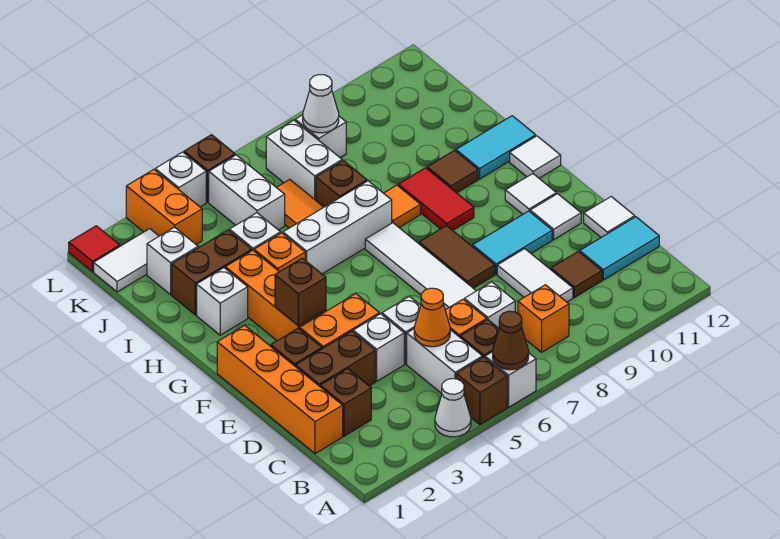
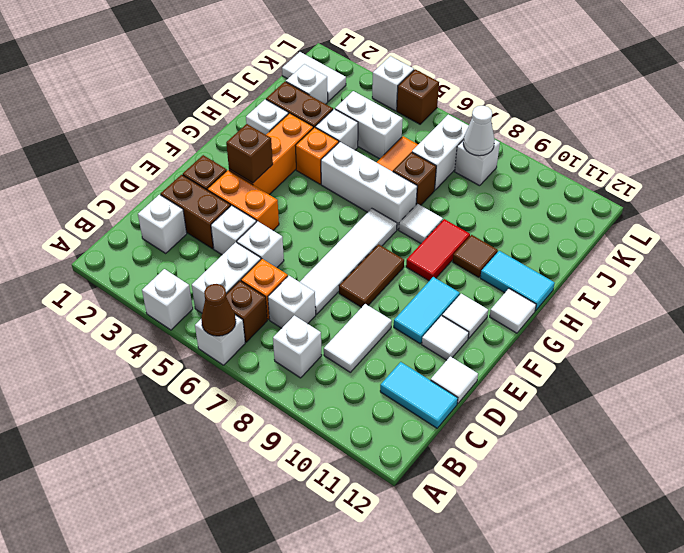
white 1x1 cone [435,379,471,437] -> white 1x1 brick [142,269,193,330]
brown 1x1 brick [456,357,507,425] -> none
orange 1x1 brick [518,285,569,352] -> white 1x1 brick [273,315,322,378]
orange 1x4 brick [217,325,343,454] -> none
brown 1x1 brick [320,369,371,436] -> white 1x1 brick [138,195,187,253]
orange 1x1 cone [414,288,450,347] -> none
brown 1x1 tile [551,252,602,297] -> none
cyan 1x2 tile [473,211,552,274] -> cyan 1x2 tile turned to [394,277,460,344]
orange 1x1 tile [384,185,421,227] -> white 1x1 tile [399,204,443,243]
white 1x2 brick [209,155,285,230] -> white 1x2 brick turned to [335,91,403,159]
orange 1x2 brick [126,170,202,244] -> none
red 1x1 tile [69,226,120,272] -> none

